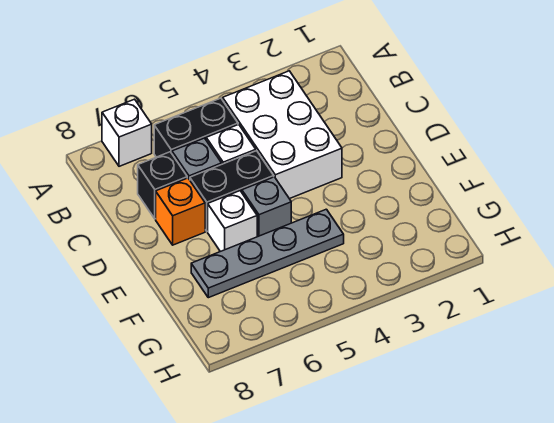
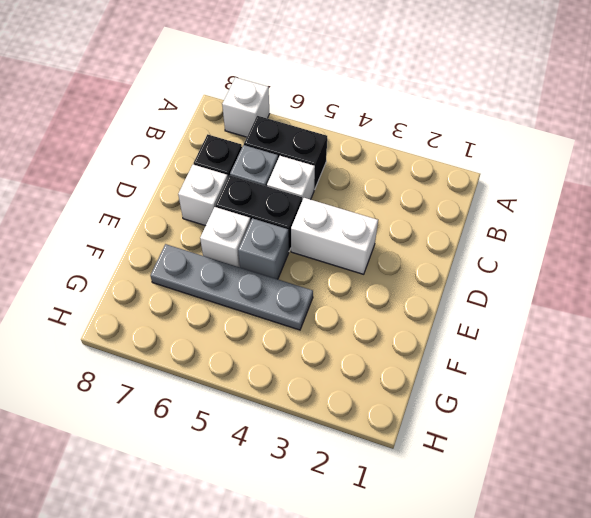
white 2x3 brick [223,71,342,199] -> white 1x2 brick [291,198,378,274]
orange 1x1 brick [156,178,205,245] -> white 1x1 brick [178,164,228,226]

